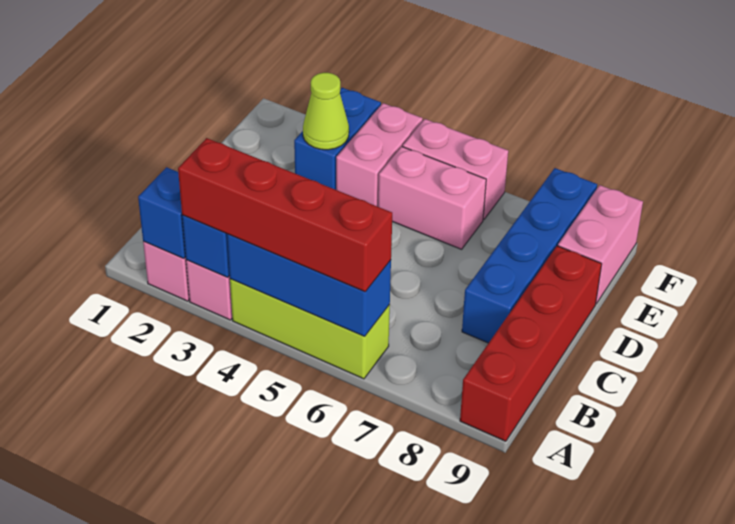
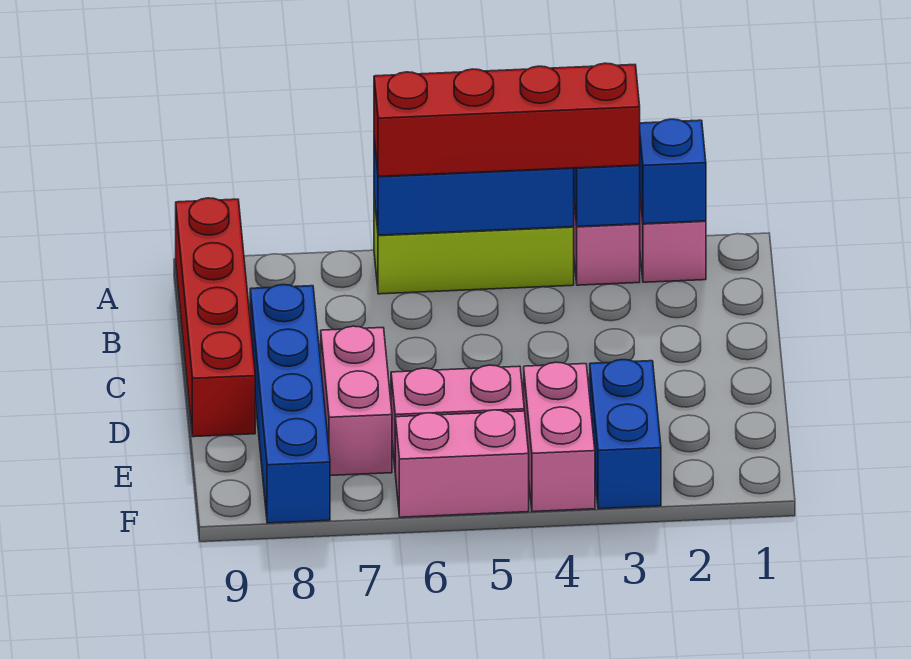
lime 1x1 cone [303,73,349,150] -> none
pink 1x2 brick [558,185,643,304] -> pink 1x2 brick moved to [321,326,392,475]

